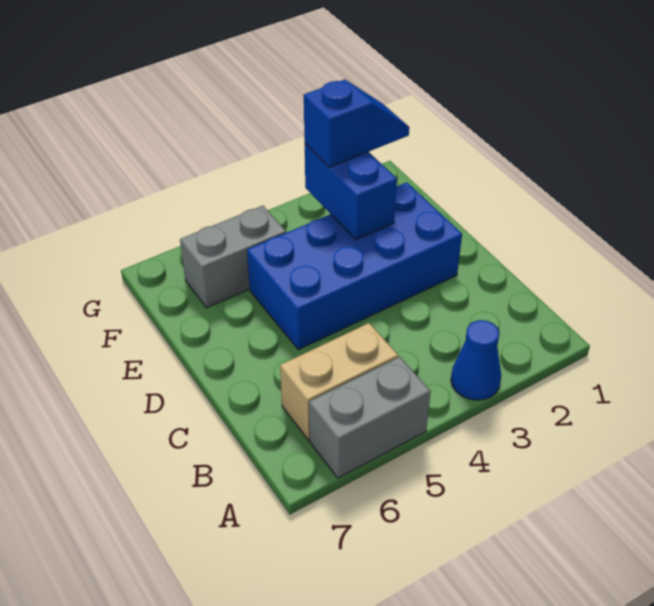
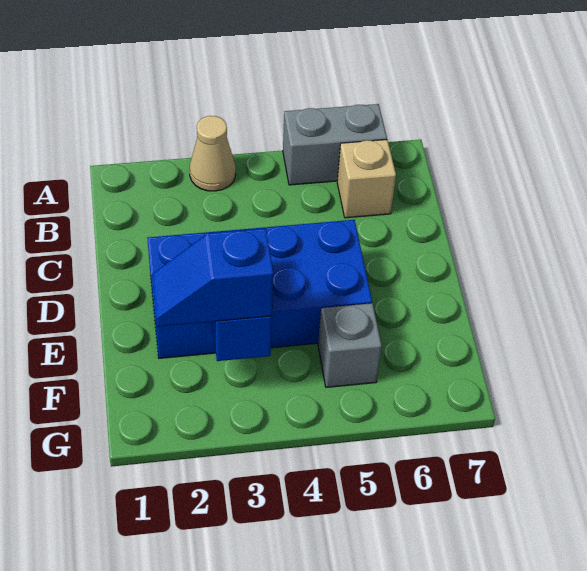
blue 1x1 cone [451,320,501,400] -> tan 1x1 cone [190,116,236,191]
tan 1x2 brick [280,323,398,440] -> tan 1x1 brick [337,140,396,218]
grey 1x2 brick [180,206,286,308] -> grey 1x1 brick [318,303,382,387]

